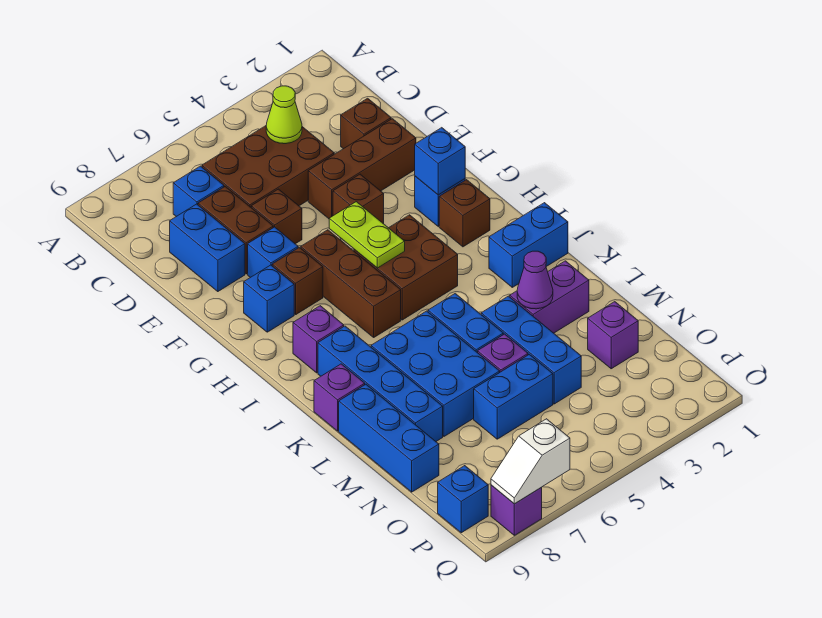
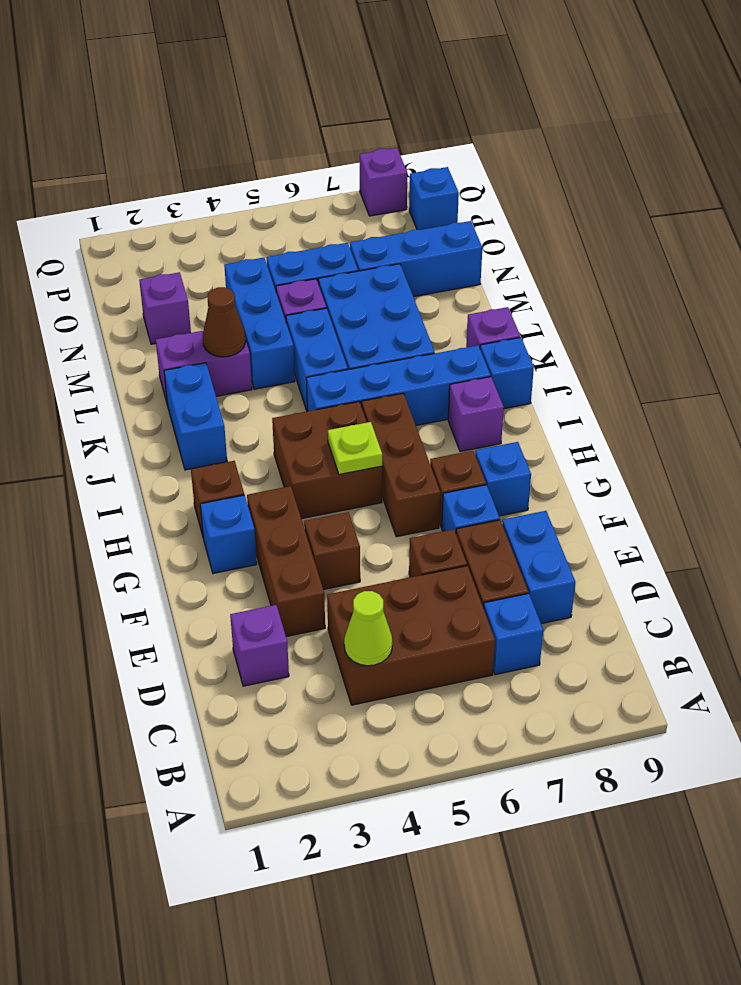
brown 1x1 brick [341,98,391,149] -> purple 1x1 brick [230,605,289,686]
brown 1x3 brick [308,119,416,219] -> brown 1x3 brick turned to [247,486,325,637]
blue 1x1 brick [415,128,465,195] -> blue 1x1 brick moved to [480,337,534,409]
lime 1x2 plate [329,202,405,268] -> lime 1x1 plate [328,422,382,475]
blue 1x2 brick [489,203,568,287] -> blue 1x2 brick turned to [164,363,227,470]
blue 1x4 brick [318,326,443,441] -> blue 1x4 brick turned to [306,345,491,426]
purple 1x1 cone [517,251,553,309] -> brown 1x1 cone [203,287,246,357]
blue 1x3 brick [339,384,439,492] -> blue 1x3 brick turned to [350,221,482,297]
white 1x2 slope [491,419,570,504] -> none

